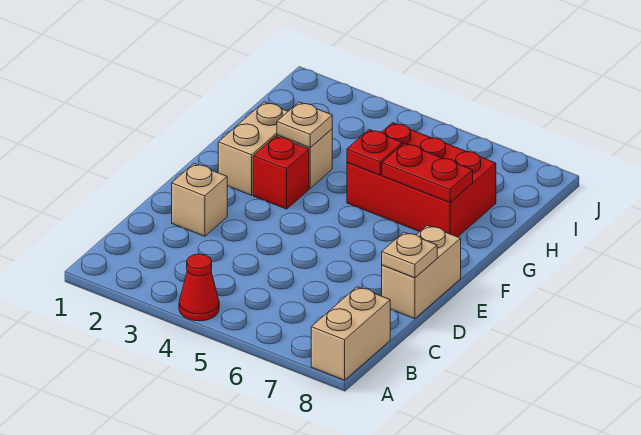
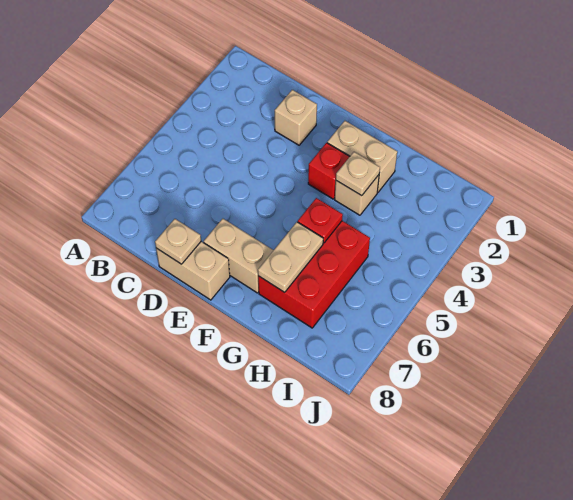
red 1x1 cone [179,254,219,321] -> none
tan 1x2 brick [311,287,391,380] -> tan 1x2 brick moved to [204,219,273,293]
red 1x2 plate [382,143,473,202] -> tan 1x2 plate [258,222,323,292]

